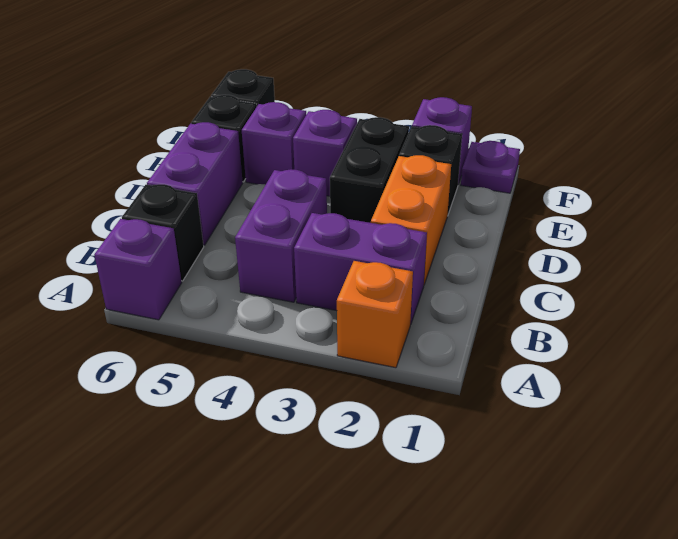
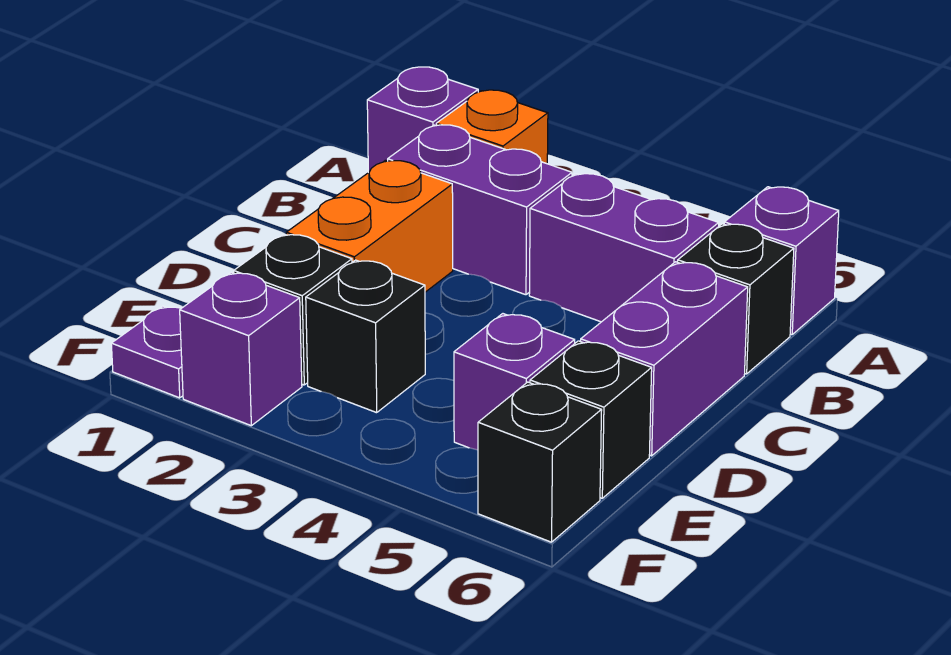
purple 1x2 brick [235,169,327,302] -> purple 1x2 brick turned to [529,174,719,322]
black 1x2 brick [330,117,409,223] -> black 1x1 brick [306,260,425,413]
purple 1x1 brick [293,110,357,196] -> purple 1x1 brick moved to [367,67,478,173]

